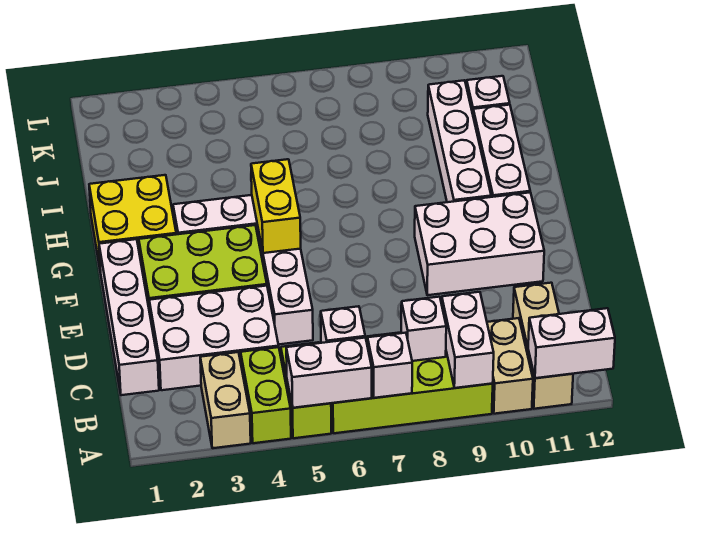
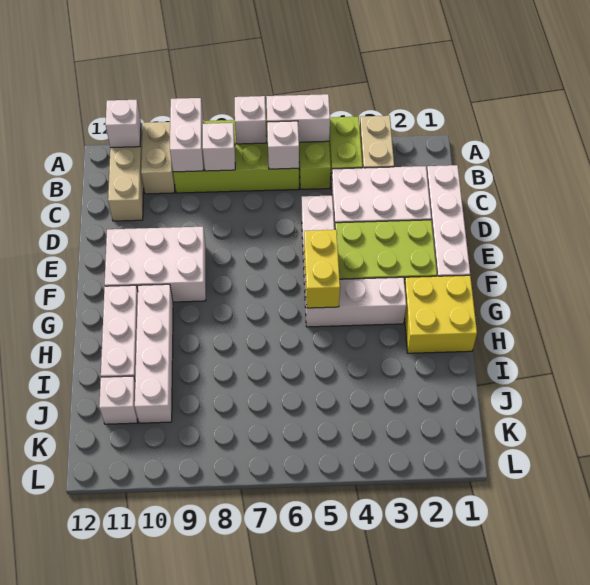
white 1x2 brick [528,308,615,378] -> white 1x1 brick [106,100,141,148]

